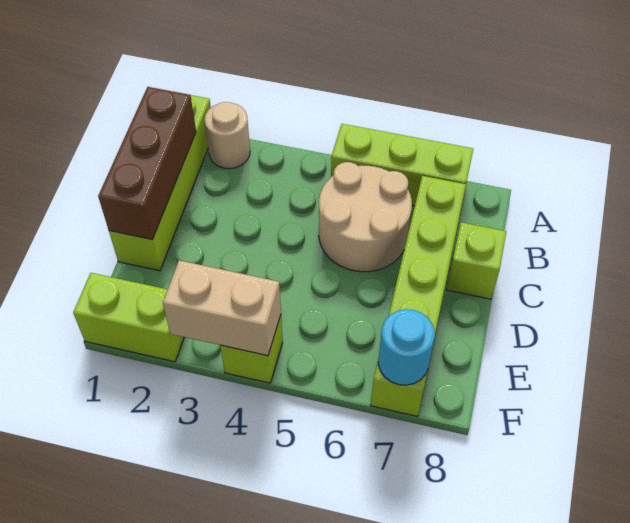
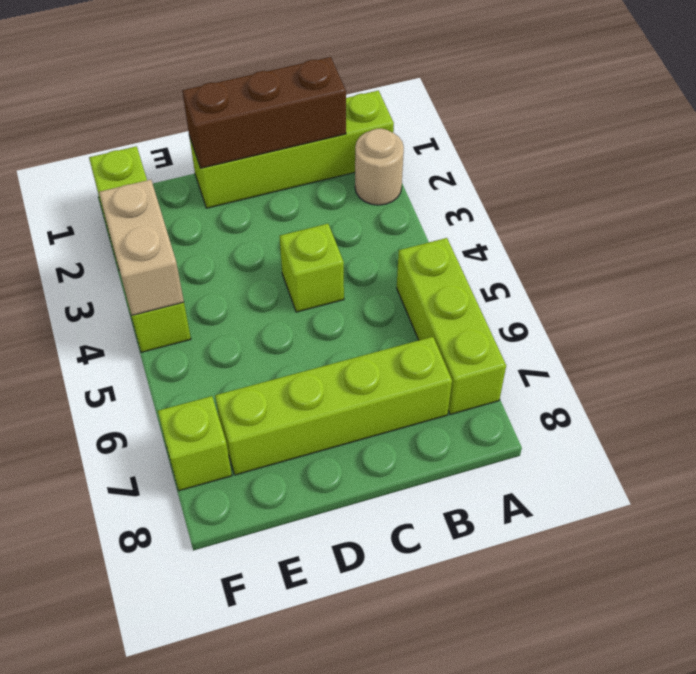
tan 2x2 round brick [319,162,412,272] -> none
lime 1x1 brick [447,222,506,299] -> lime 1x1 brick moved to [280,224,344,312]
cyan 1x1 round brick [378,309,435,385] -> none

